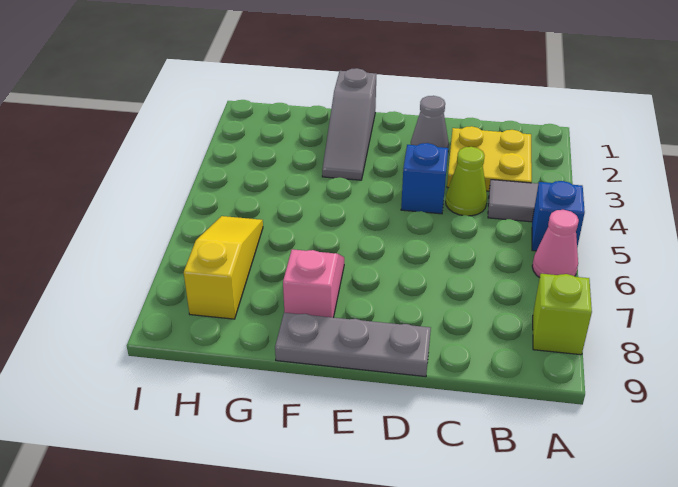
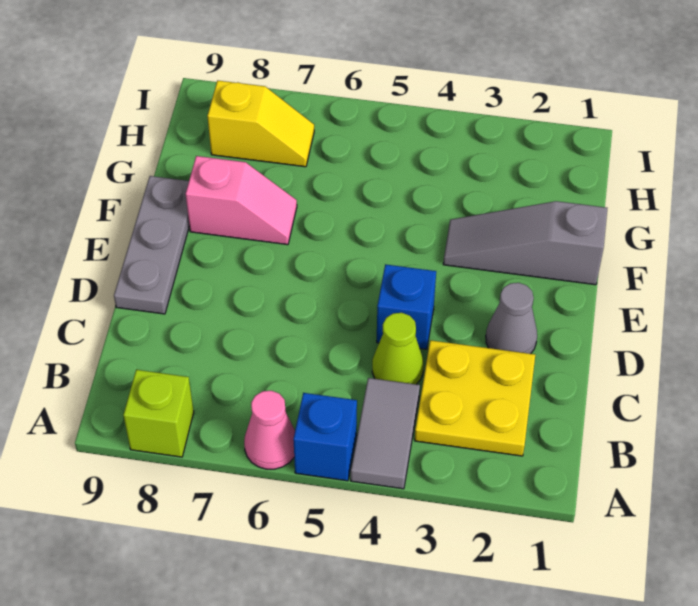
yellow 1x3 slope [184,216,263,319] -> yellow 1x2 slope [207,81,314,167]

